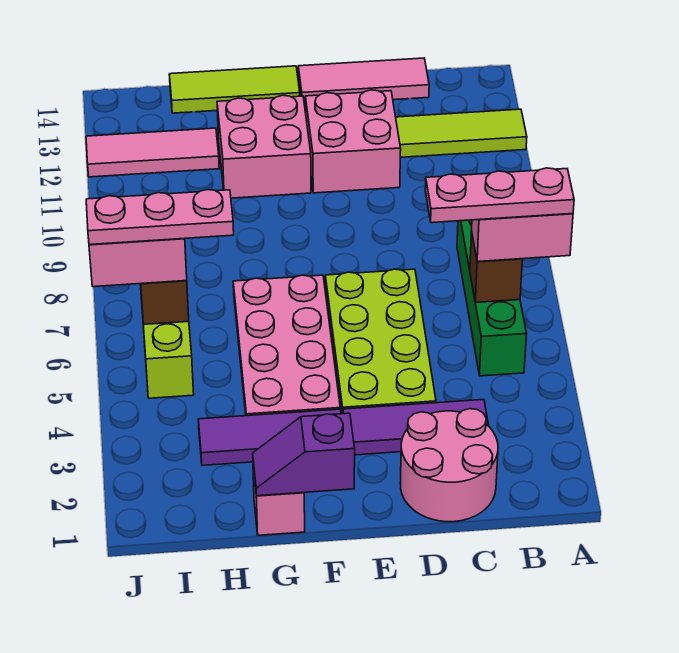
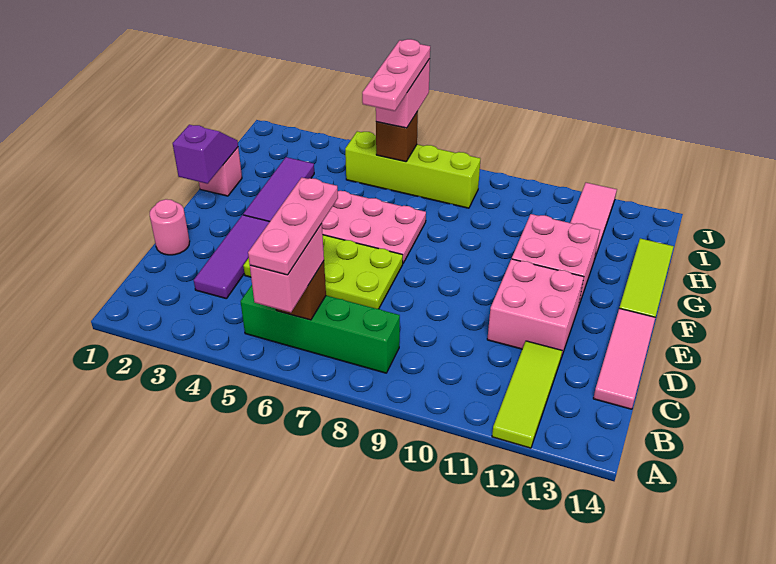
pink 2x2 round brick [400,409,498,522] -> pink 1x1 round brick [150,199,190,255]

